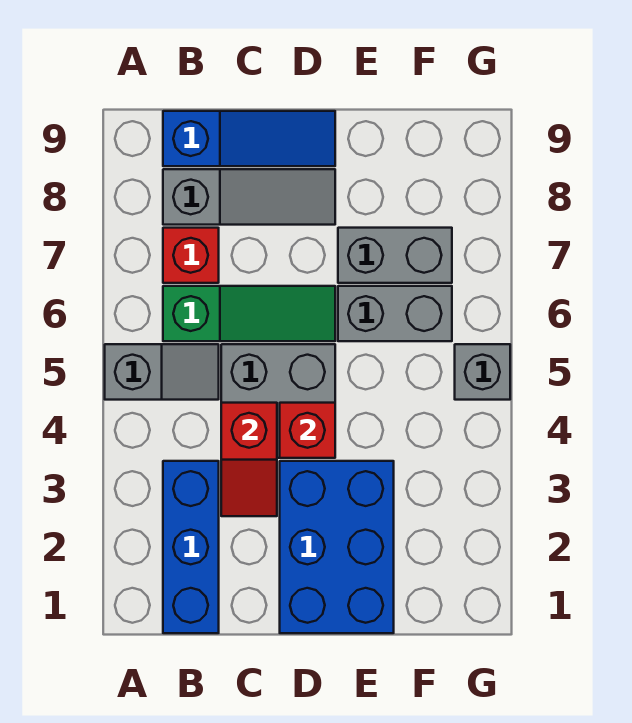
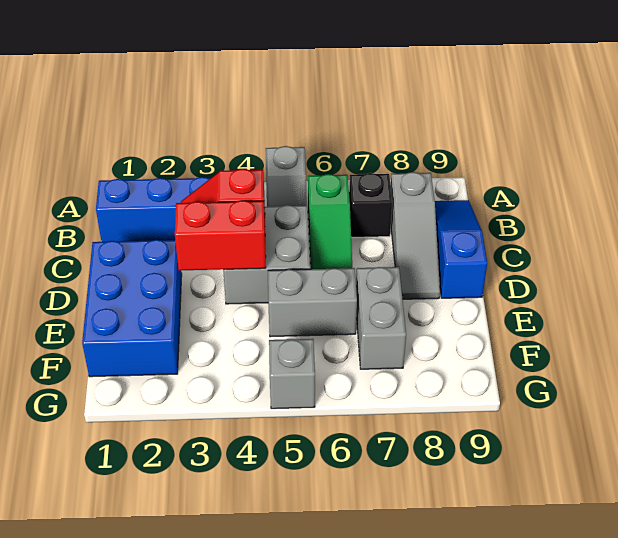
red 1x1 brick [163,228,219,283] -> black 1x1 brick [349,173,392,237]
blue 1x3 slope [163,111,335,166] -> blue 1x3 slope turned to [435,200,487,298]
blue 2x3 brick [280,461,394,633] -> blue 2x3 brick turned to [82,240,182,377]
red 1x1 brick [280,403,335,458] -> red 1x2 brick [175,201,266,271]
grey 1x2 brick [338,286,452,341] -> grey 1x2 brick turned to [268,268,357,337]

